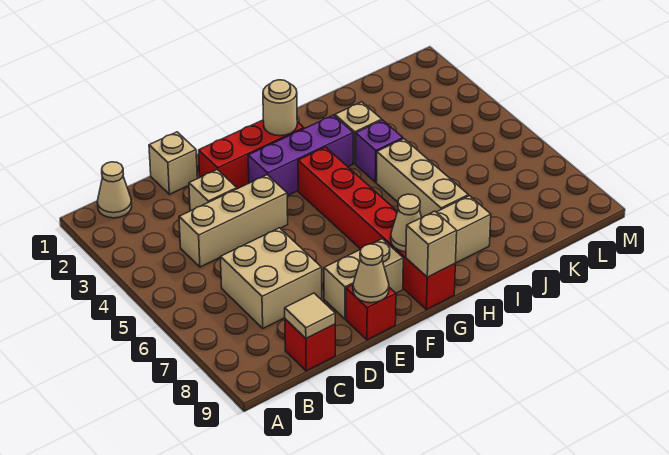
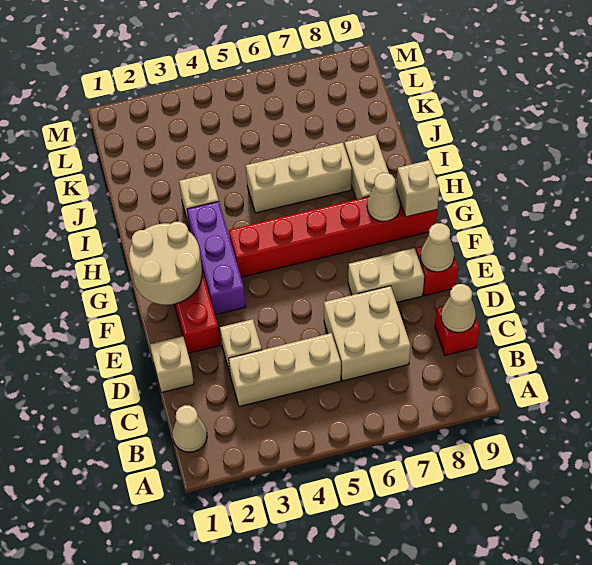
tan 1x3 brick [179,175,288,267] -> tan 1x3 brick turned to [229,333,341,407]
tan 1x1 tile [285,293,335,338] -> tan 1x1 cone [441,284,476,333]
tan 1x2 brick [324,239,403,319] -> tan 1x2 brick turned to [348,248,424,303]
tan 1x1 round brick [263,80,297,136] -> tan 2x2 round brick [129,222,202,305]
purple 1x1 brick [356,120,403,182] -> none

